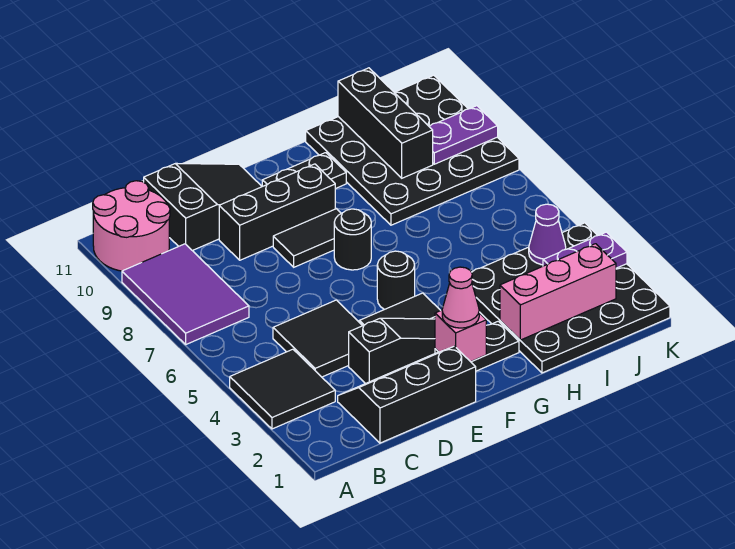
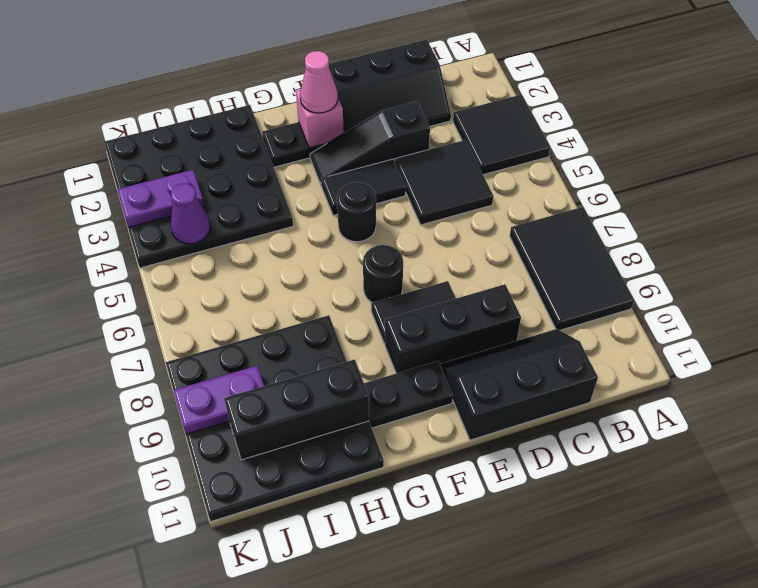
purple 2x3 tile [122,244,249,344] -> black 2x3 tile [510,207,634,330]
pink 2x2 round brick [93,181,170,271] -> none
black 2x3 slope [144,163,262,251] -> black 2x3 slope turned to [440,329,598,440]
pink 1x3 brick [500,244,616,340] -> none
black 1x3 brick [338,68,433,178] -> black 1x3 brick turned to [224,359,369,460]

